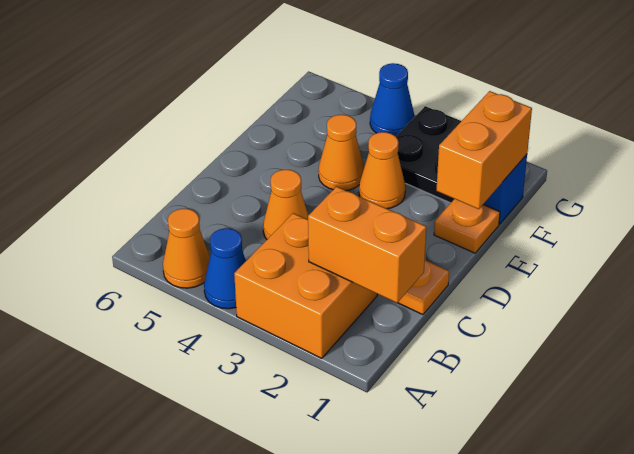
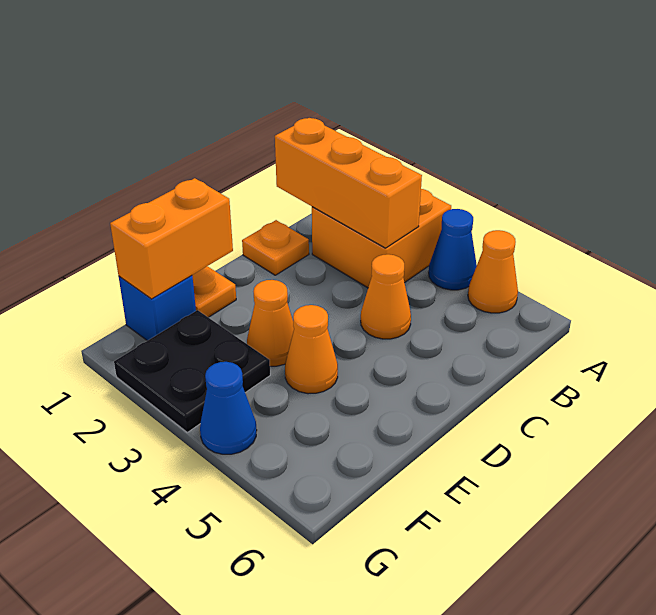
orange 1x2 brick [308,187,426,303] -> orange 1x3 brick [275,118,422,248]

